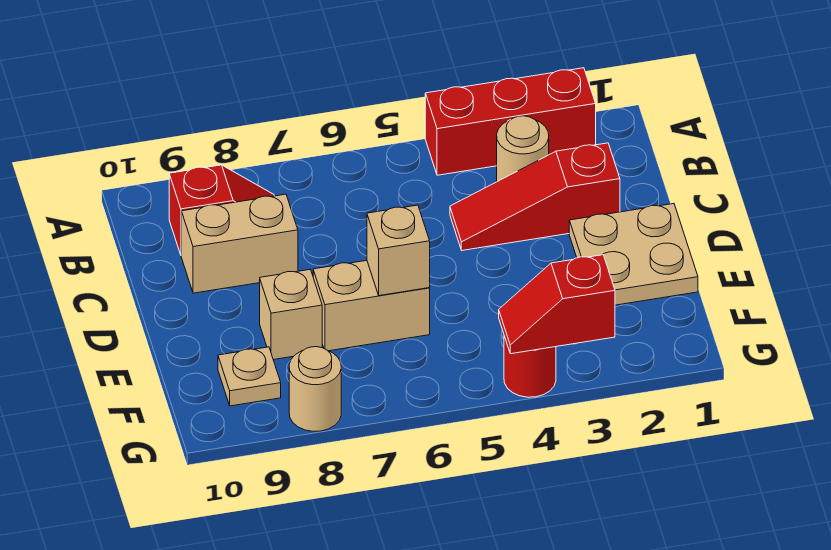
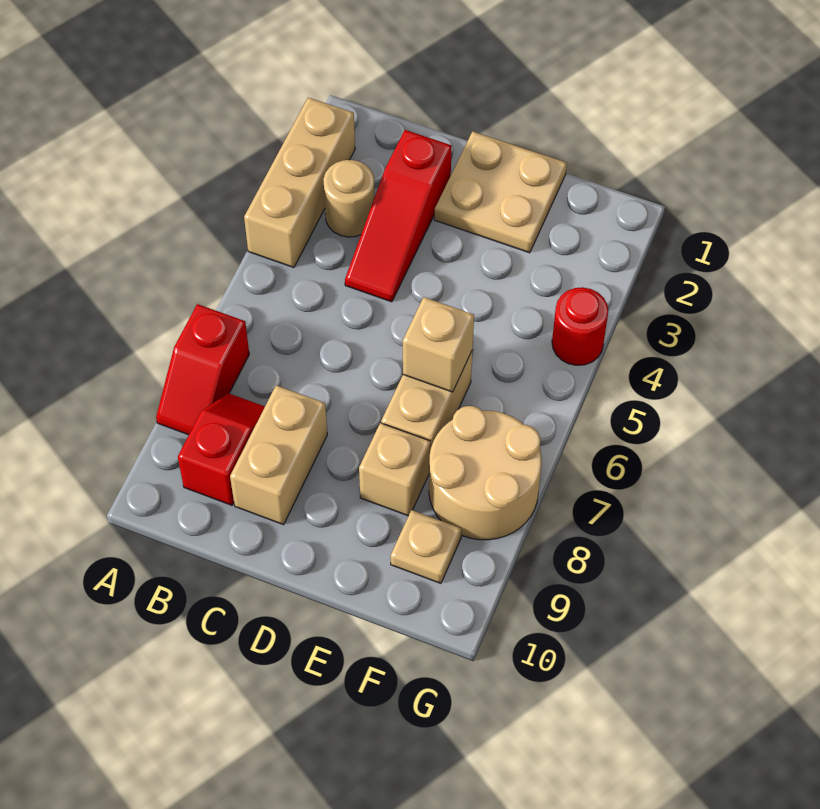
red 1x3 brick [425,68,596,175] -> tan 1x3 brick [244,98,355,268]
red 1x2 slope [499,255,615,354] -> red 1x2 slope moved to [156,304,249,435]
tan 1x1 round brick [289,347,341,431] -> tan 2x2 round brick [429,406,542,540]

